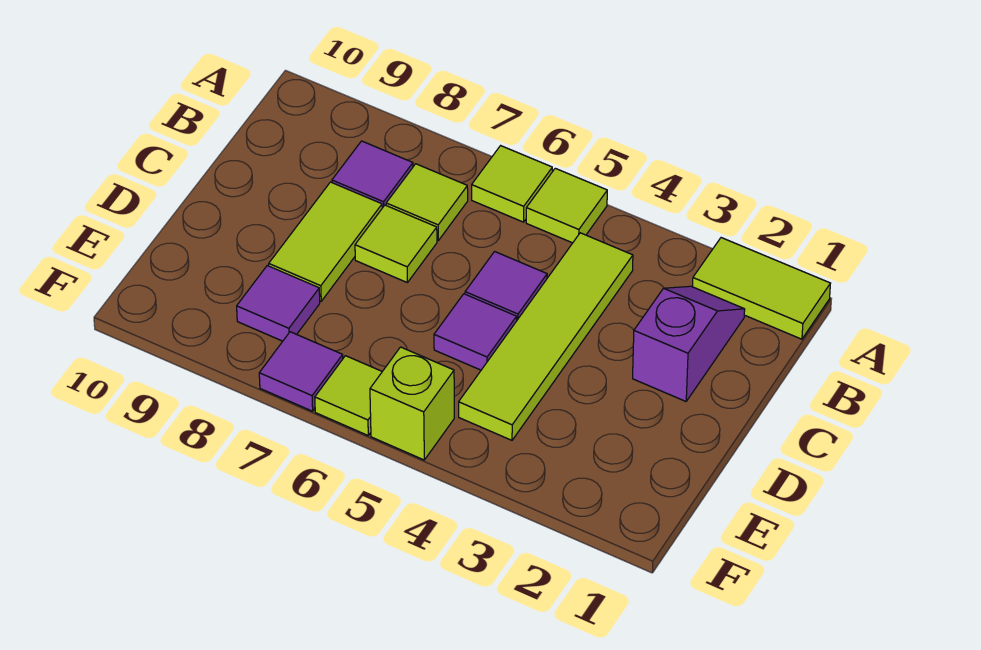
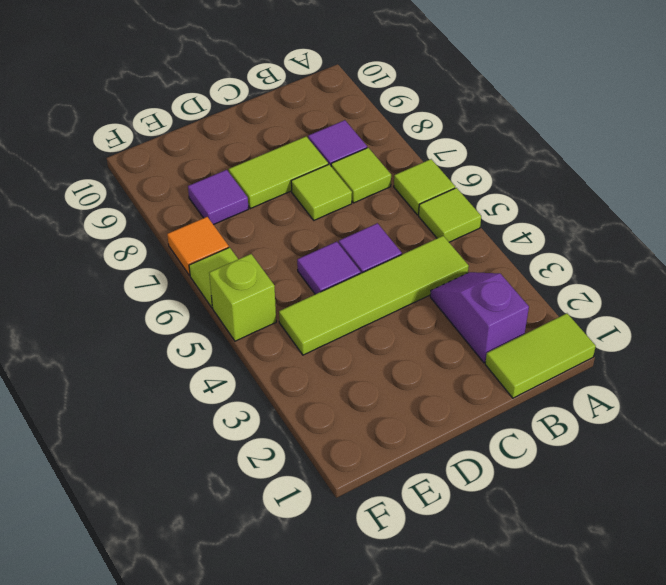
lime 1x2 tile [693,238,830,339] -> lime 1x2 tile turned to [485,313,596,398]
purple 1x2 slope [633,286,745,401] -> purple 1x2 slope turned to [430,272,529,363]
purple 1x1 tile [259,332,343,411] -> orange 1x1 tile [167,217,229,275]

